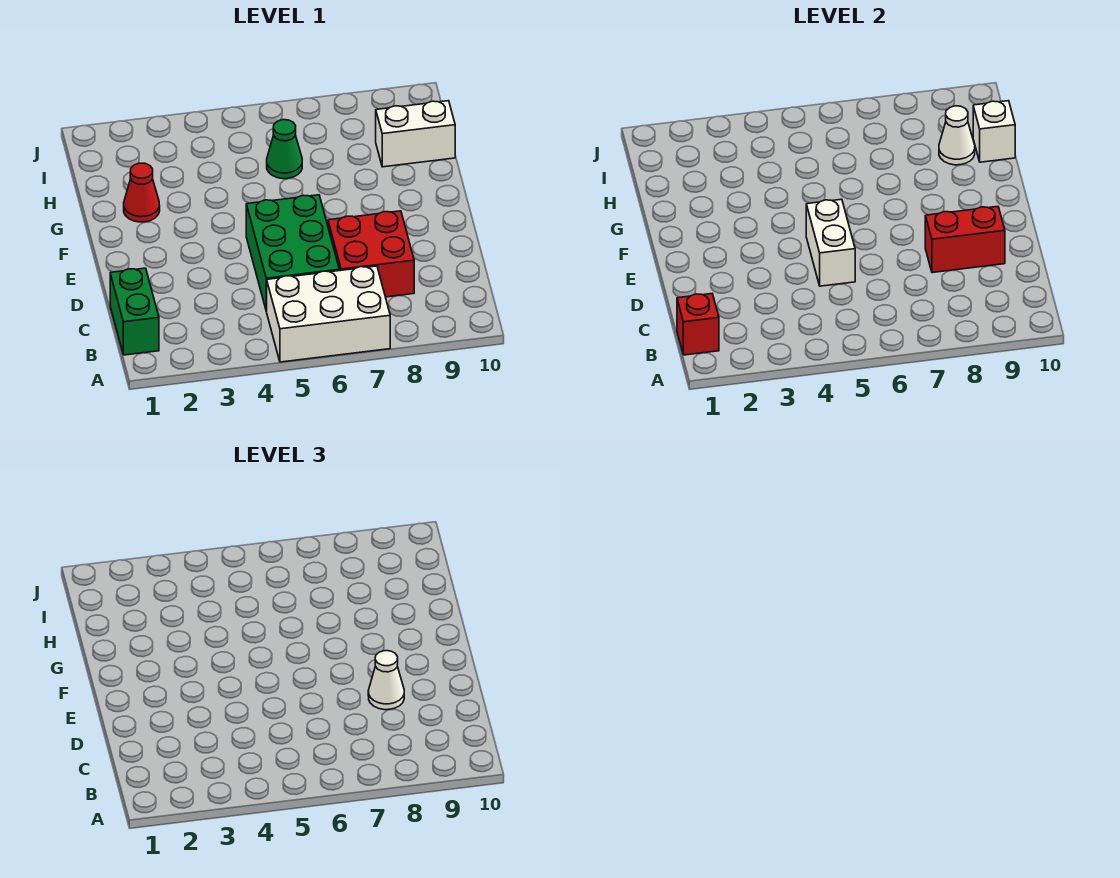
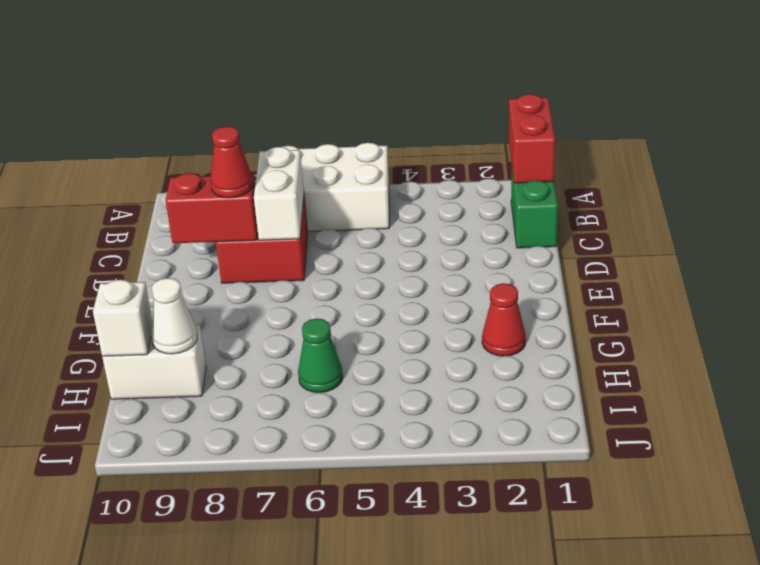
red 1x1 brick [677,294,719,355] -> red 1x2 brick [509,94,555,183]
green 2x3 brick [246,195,339,311] -> none
white 1x2 brick [806,199,855,286] -> white 1x2 brick moved to [254,147,304,240]
white 1x1 cone [368,651,404,710] -> red 1x1 cone [210,126,253,198]

